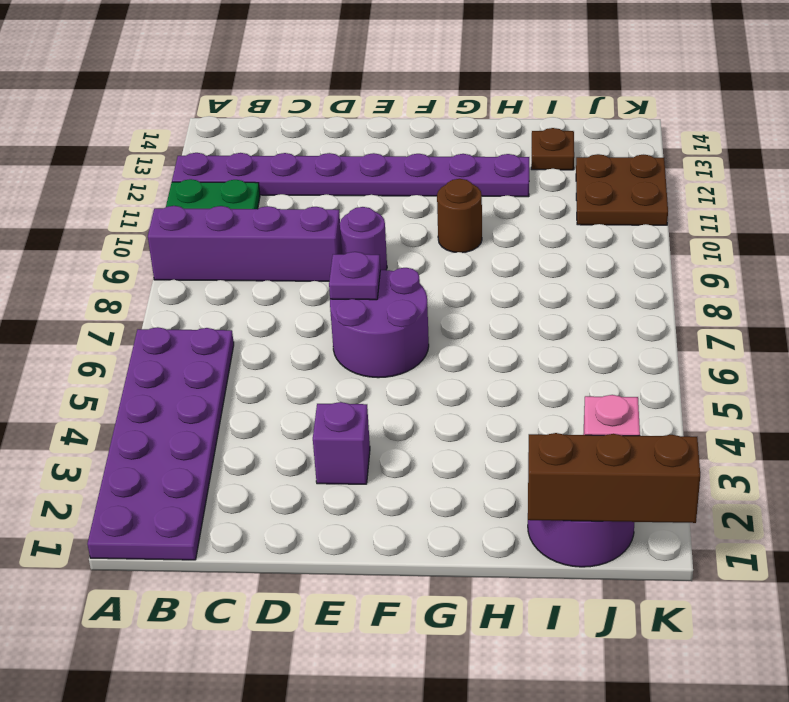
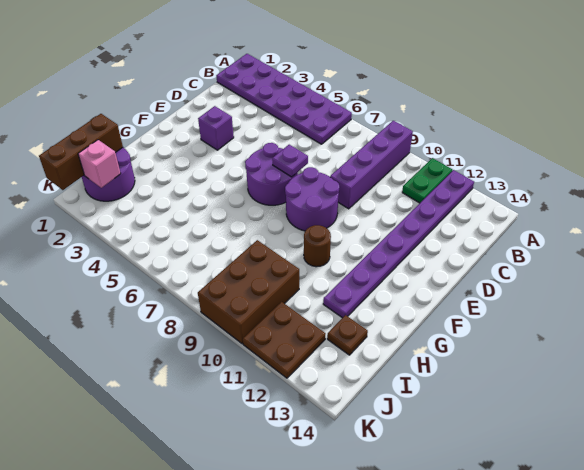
purple 1x1 round brick [340,207,387,270] -> purple 2x2 round brick [285,167,339,231]
none -> brown 2x3 brick [198,240,299,344]

